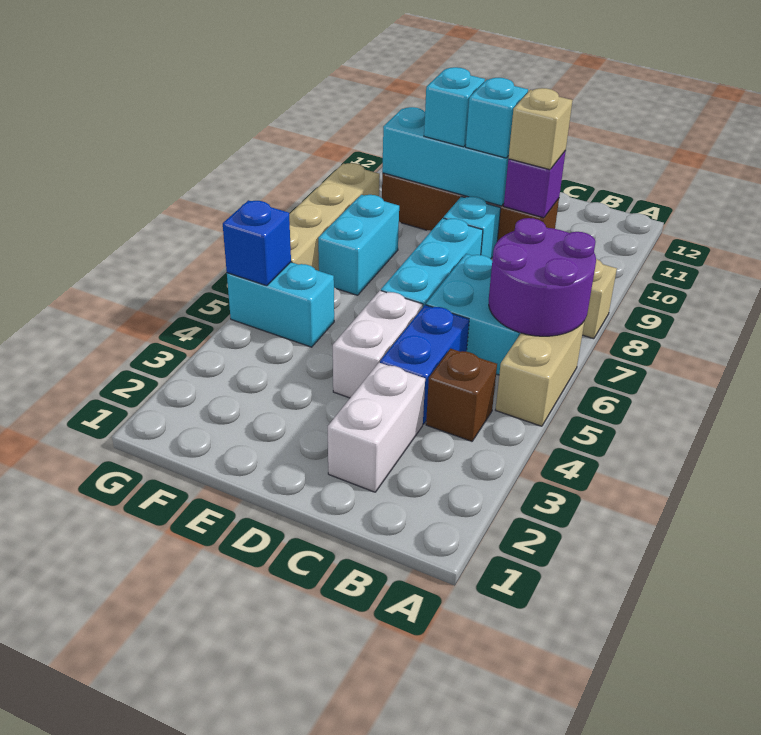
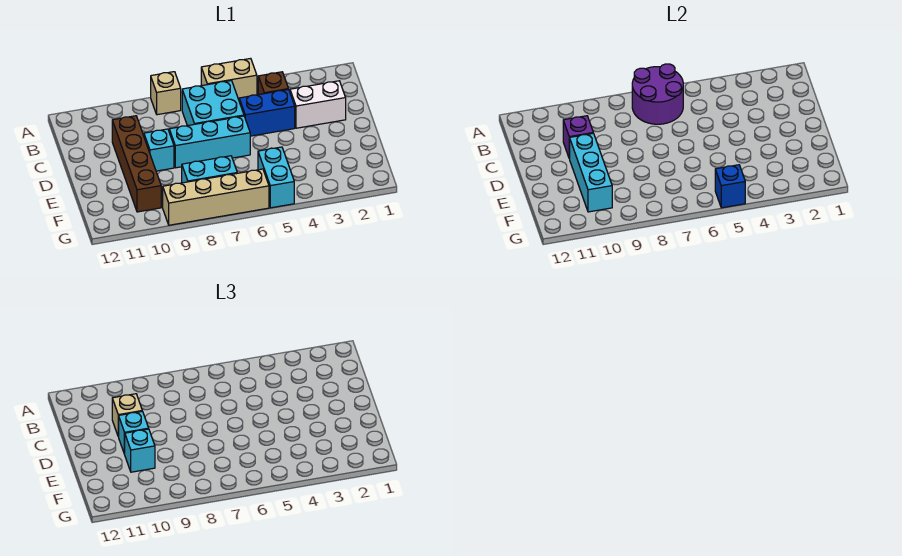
white 1x2 brick [333,291,423,398] -> none

